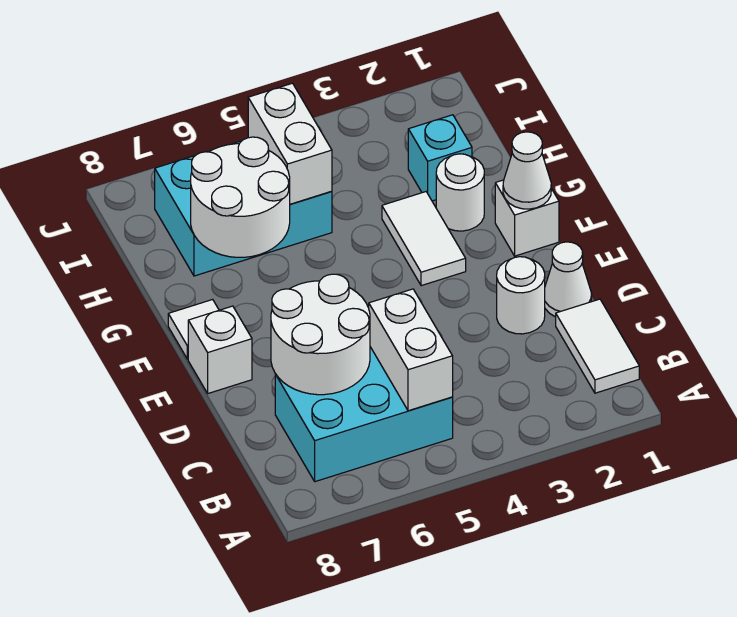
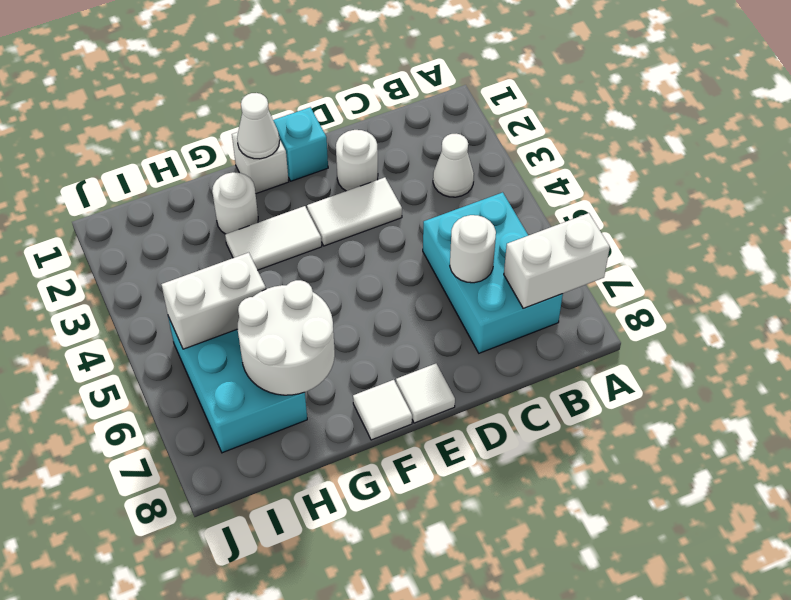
white 1x2 tile [556,299,639,393] -> white 1x2 tile moved to [307,177,402,246]
white 1x2 brick [369,289,453,411] -> white 1x2 brick moved to [504,213,610,308]
white 2x2 round brick [271,274,370,395] -> white 1x1 round brick [450,215,496,283]
white 1x1 cone [545,242,592,317] -> white 1x1 cone moved to [433,134,474,197]
white 1x1 brick [188,306,252,393] -> white 1x1 tile [396,364,455,423]
cyan 1x1 brick [408,115,472,201] -> cyan 1x1 brick moved to [273,107,328,181]

